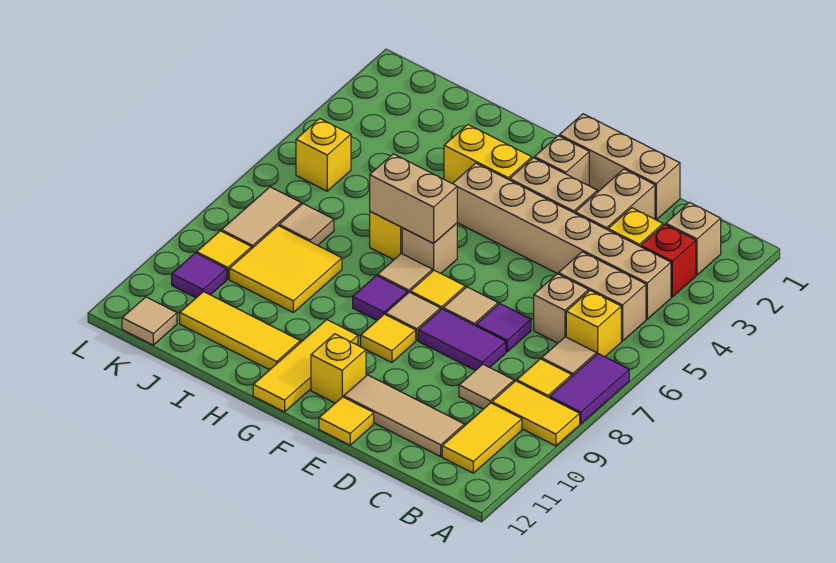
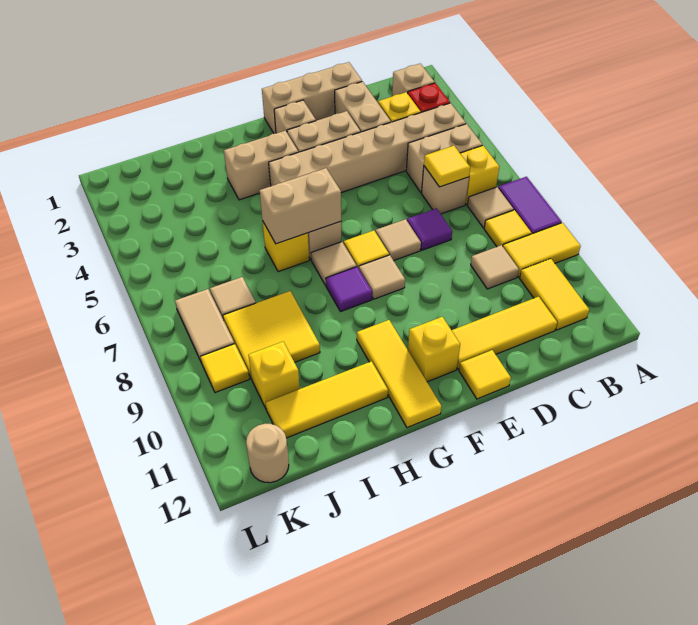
tan 1x3 tile [344,375,464,457] -> yellow 1x3 tile [452,297,557,369]
purple 1x2 tile [418,309,506,371] -> none
yellow 1x1 tile [361,314,416,363] -> yellow 1x1 tile moved to [424,146,470,187]
yellow 1x2 brick [444,125,532,184] -> tan 1x2 brick [224,131,298,200]
yellow 1x1 brick [296,118,351,191] -> yellow 1x1 brick moved to [248,342,300,408]
purple 1x1 tile [172,253,227,298] -> none
tan 1x1 tile [122,297,177,345] -> tan 1x1 round brick [246,424,289,483]

